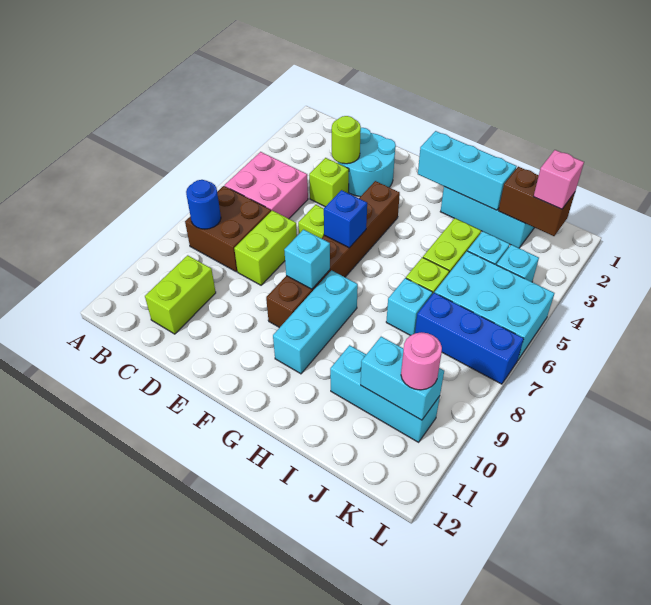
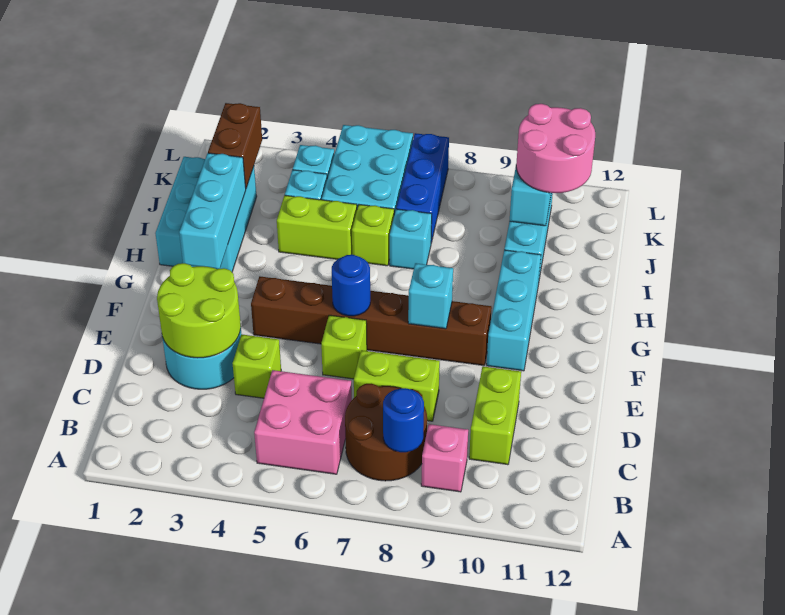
brown 2x2 brick [185,186,271,272] -> brown 2x2 round brick [345,384,427,481]
lime 1x2 brick [145,255,216,334] -> lime 1x2 brick turned to [469,366,521,465]
lime 1x1 round brick [332,116,361,164] -> lime 2x2 round brick [157,263,241,358]
blue 1x1 brick [324,190,367,248] -> blue 1x1 round brick [332,255,370,316]
cyan 1x3 brick [273,270,358,374] -> cyan 1x3 brick turned to [487,250,541,371]
pink 1x1 brick [534,150,584,209] -> pink 1x1 brick moved to [421,424,468,492]
pink 1x1 round brick [401,332,442,390] -> pink 2x2 round brick [516,104,595,193]

